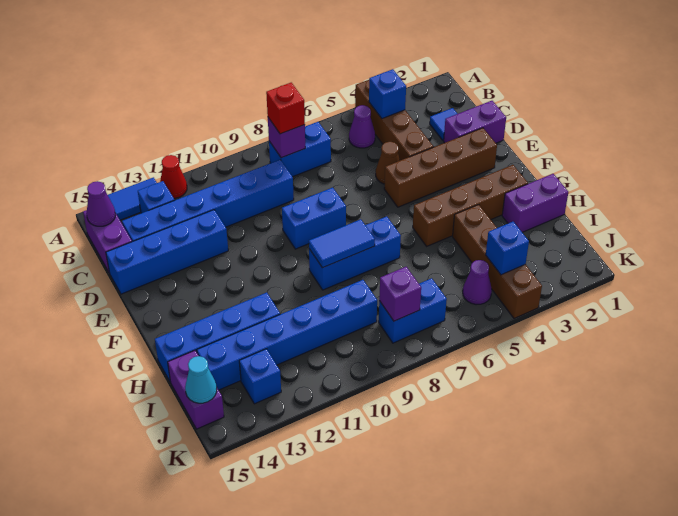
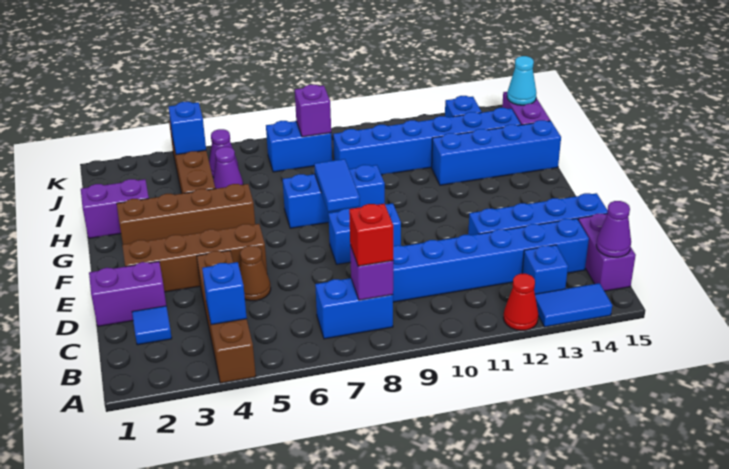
purple 1x1 cone [349,105,375,148] -> purple 1x1 cone moved to [213,147,243,189]
blue 1x2 tile [309,219,375,268] -> blue 1x2 tile turned to [314,159,360,212]

